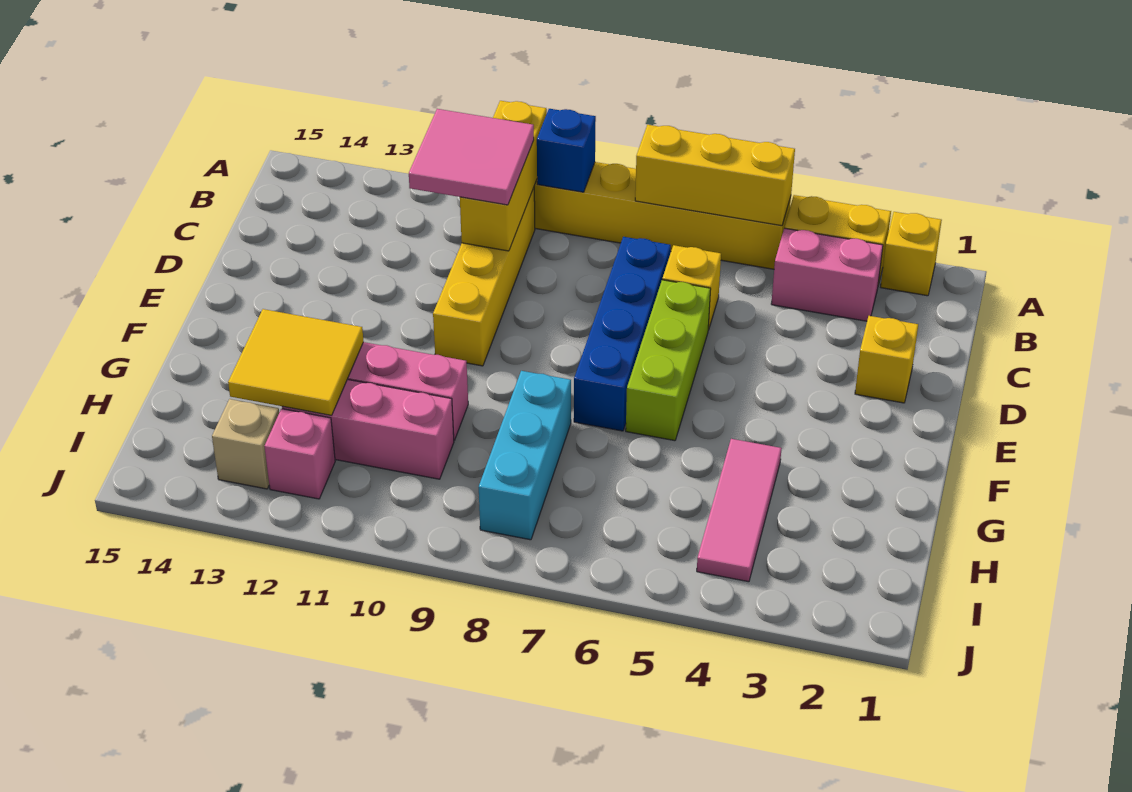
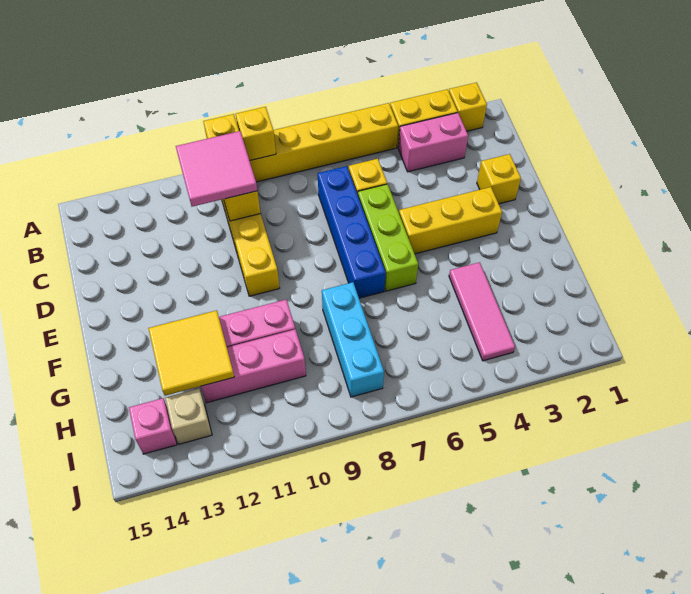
yellow 1x3 brick [635,125,795,226] -> yellow 1x3 brick moved to [399,187,502,254]
blue 1x1 brick [537,109,596,192] -> yellow 1x1 brick [236,107,276,161]
pink 1x1 brick [264,409,335,499] -> pink 1x1 brick moved to [129,398,177,454]

